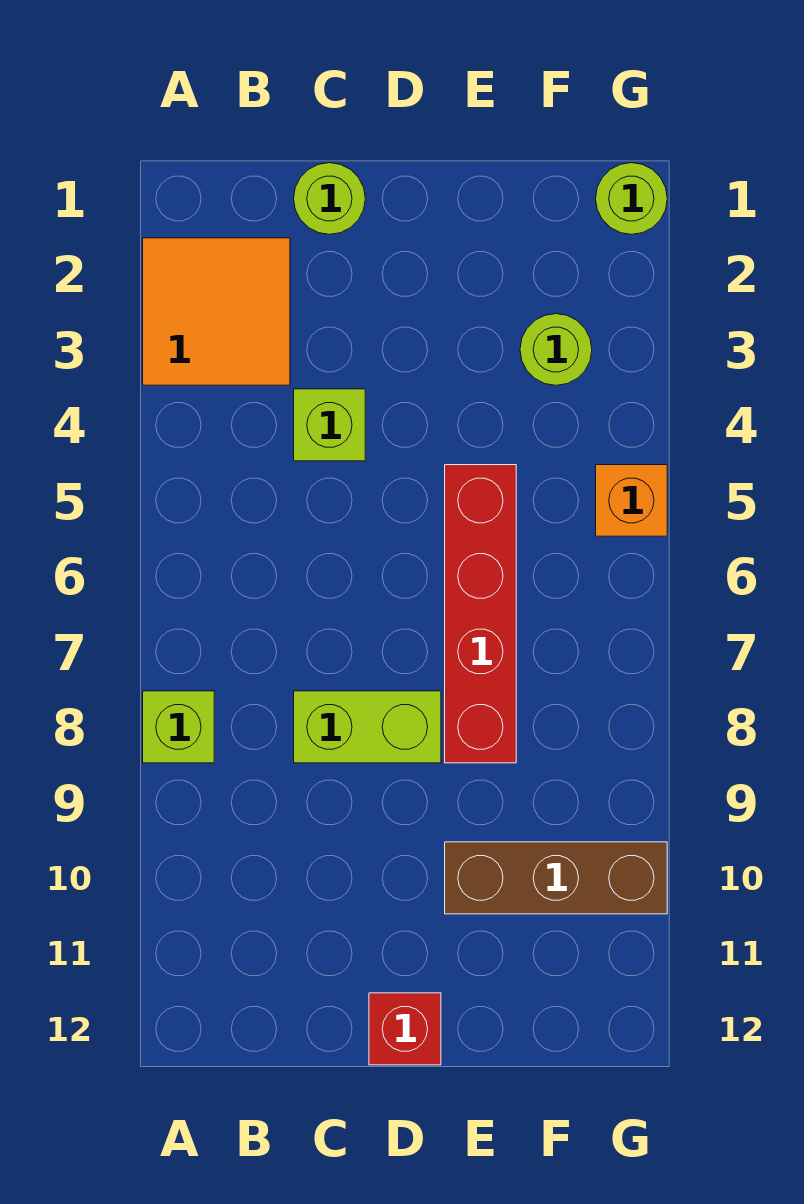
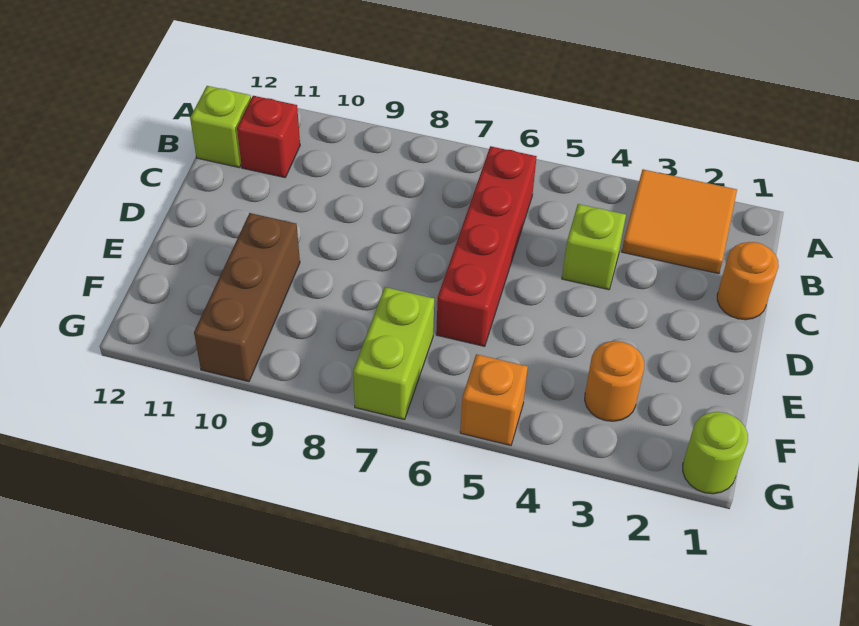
lime 1x1 brick [143,691,214,763] -> lime 1x1 brick moved to [190,86,251,168]
lime 1x1 round brick [294,163,365,234] -> orange 1x1 round brick [717,242,779,320]
lime 1x2 brick [294,691,441,763] -> lime 1x2 brick moved to [353,287,434,420]
red 1x1 brick [369,993,441,1065] -> red 1x1 brick moved to [237,96,300,178]
red 1x4 brick [445,465,516,763] -> red 1x4 brick turned to [436,146,537,346]
lime 1x1 round brick [520,314,592,385] -> orange 1x1 round brick [585,341,644,421]

